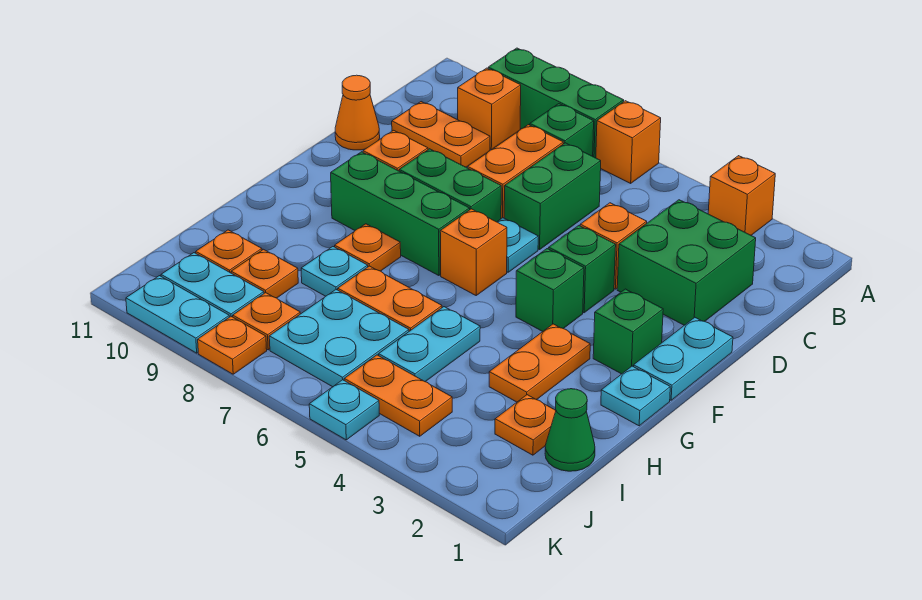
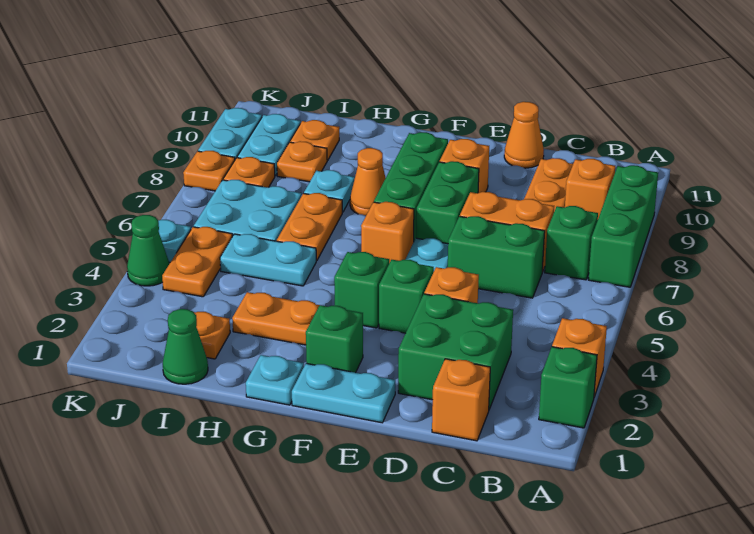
none -> green 1x1 brick [539,347,597,428]
orange 1x1 brick [596,101,661,183] -> orange 1x1 brick moved to [432,359,490,441]
orange 1x1 plate [335,224,401,271] -> orange 1x1 cone [350,148,386,216]
none -> green 1x1 cone [127,215,169,286]

